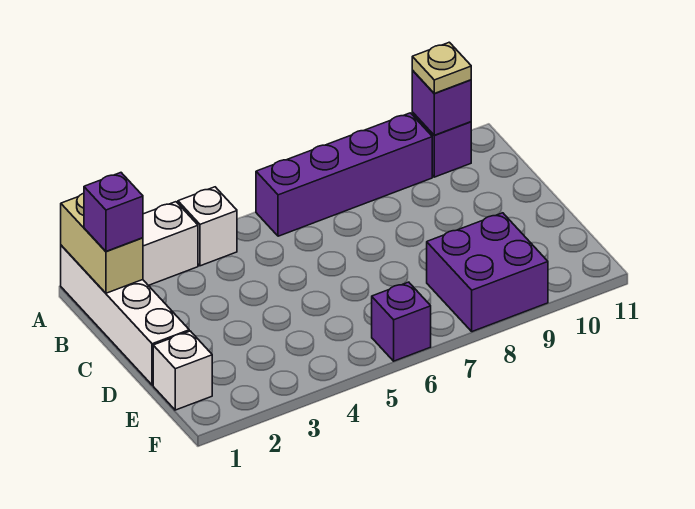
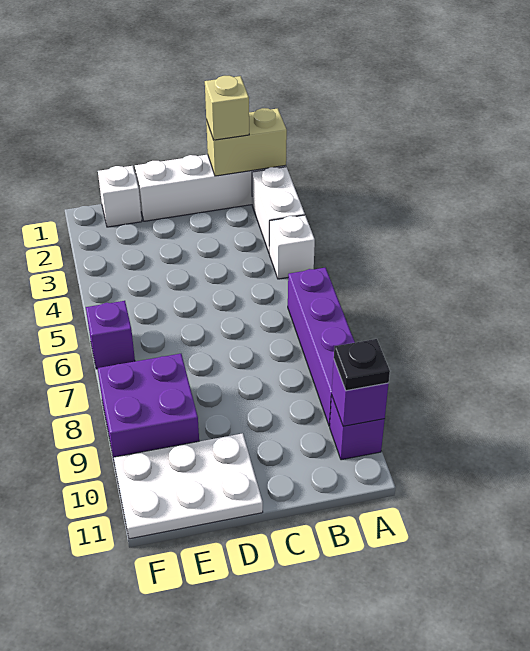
tan 1x1 plate [412,42,471,93] -> black 1x1 plate [334,339,390,391]
purple 1x1 brick [84,173,143,252] -> tan 1x1 brick [205,76,249,140]
none -> white 2x3 plate [114,433,263,539]

